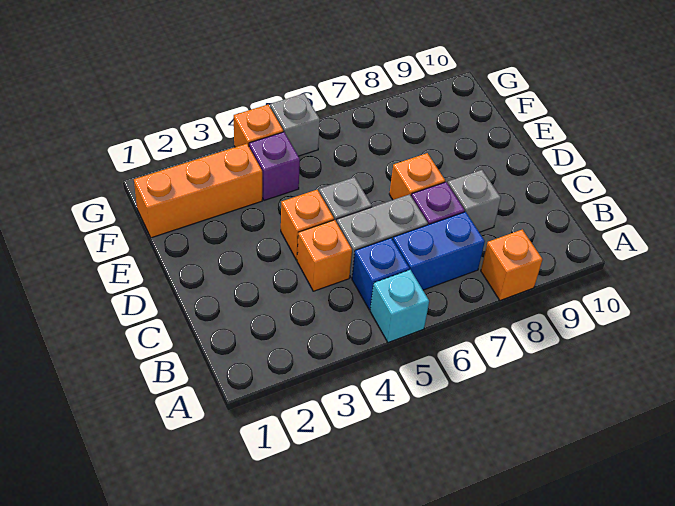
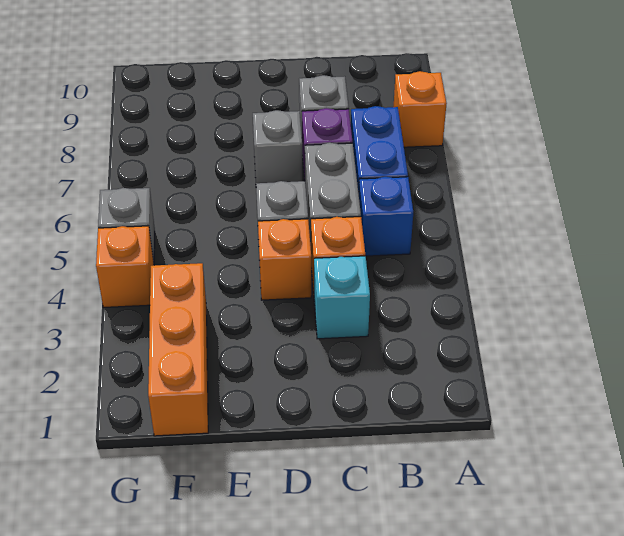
cyan 1x1 brick [370,270,429,343] -> cyan 1x1 brick moved to [314,256,370,339]
orange 1x1 brick [389,153,445,200] -> grey 1x1 brick [253,110,302,183]
purple 1x1 brick [249,132,300,200] -> none

